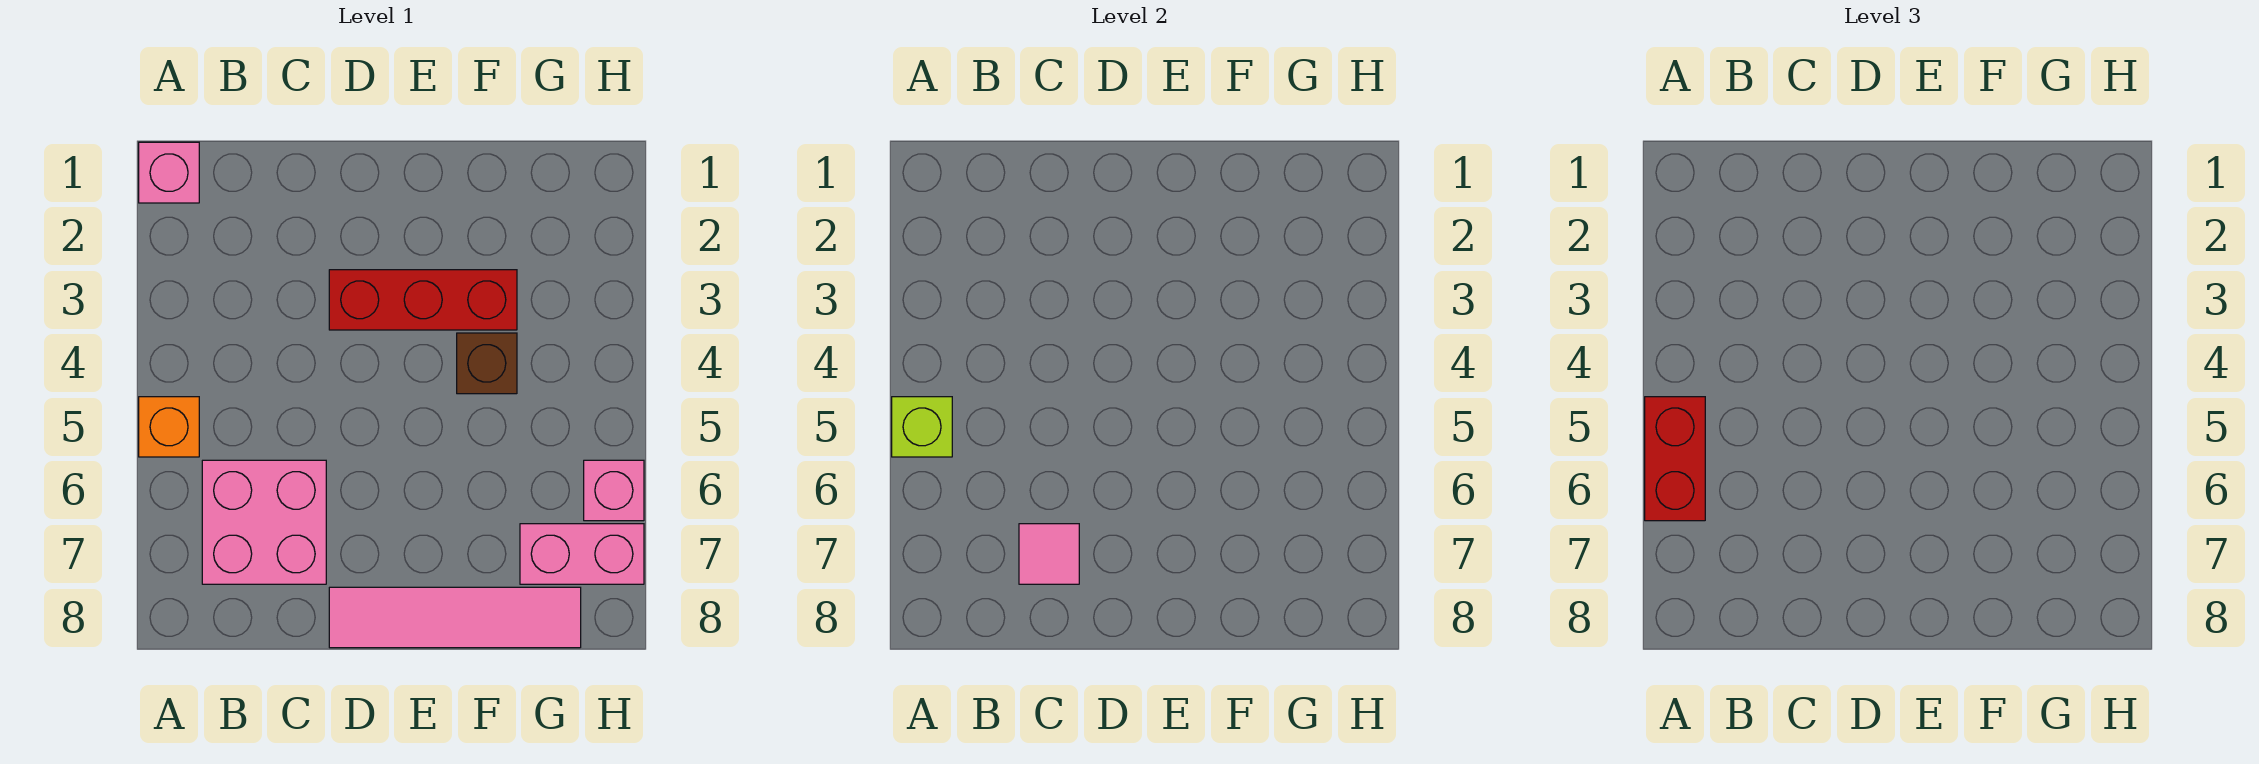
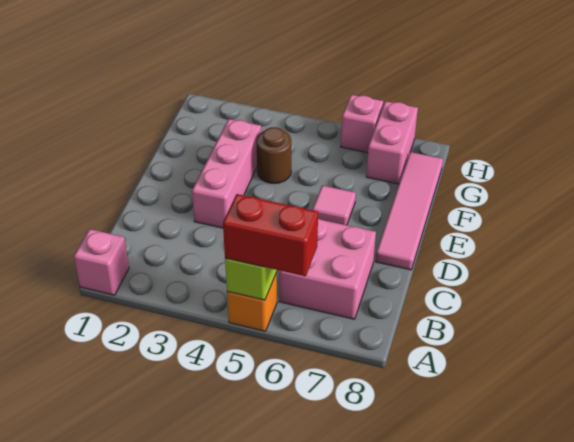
pink 1x1 tile [1019,524,1079,584] -> pink 1x1 tile moved to [312,185,356,225]
red 1x3 brick [329,270,517,330] -> pink 1x3 brick [192,119,261,228]
brown 1x1 brick [457,333,517,394] -> brown 1x1 round brick [257,127,291,184]

